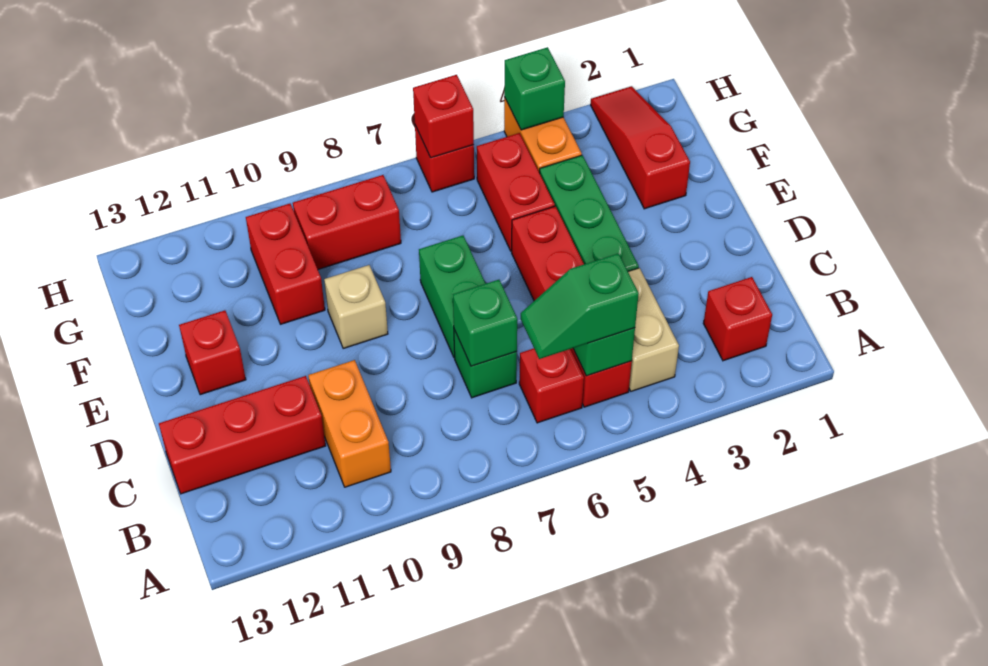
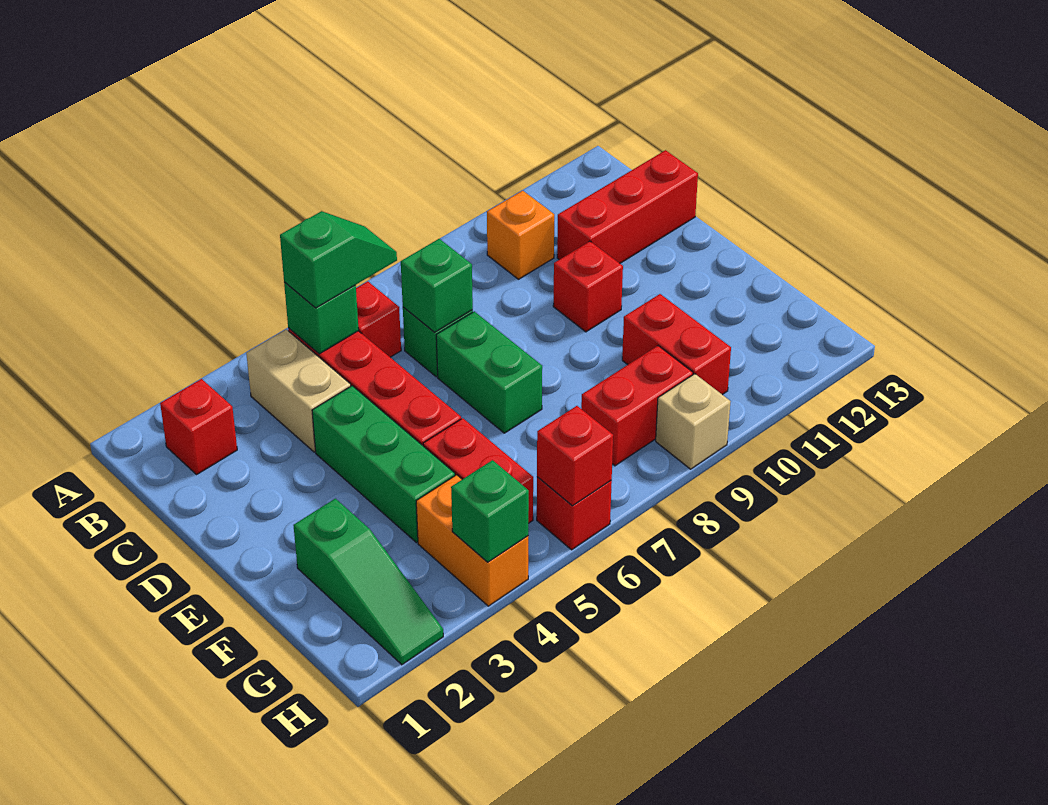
orange 1x2 brick [308,360,391,487] -> orange 1x1 brick [487,191,554,279]
tan 1x1 brick [324,265,388,348] -> tan 1x1 brick moved to [656,374,731,469]
red 1x1 brick [179,310,246,395] -> red 1x1 brick moved to [553,241,623,332]
red 1x3 slope [591,86,690,209] -> green 1x3 slope [293,499,443,665]

